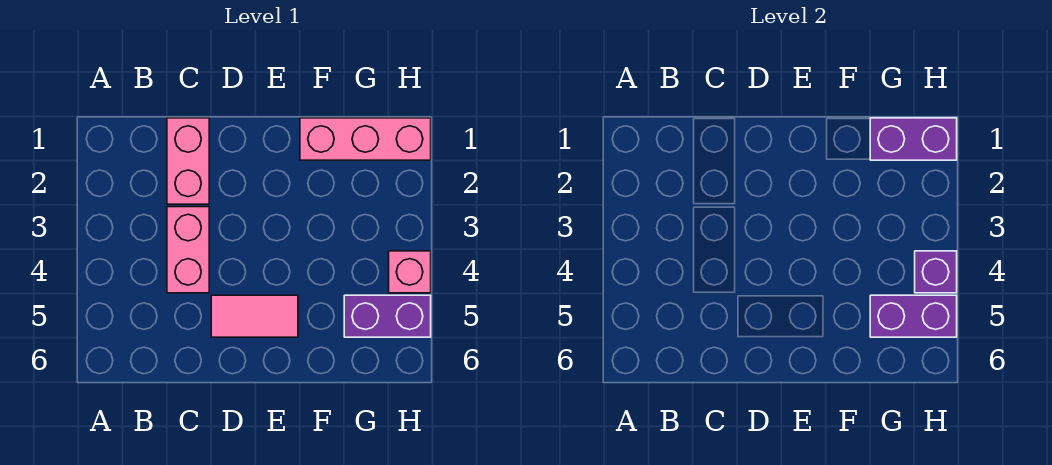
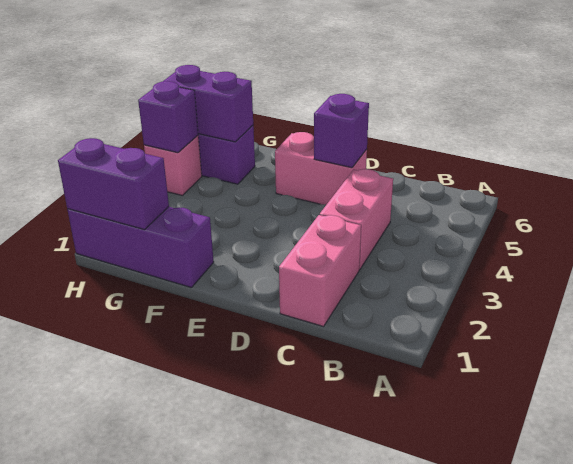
pink 1x2 tile [211,295,298,337] -> pink 1x2 brick [275,132,367,204]
none -> purple 1x1 brick [314,94,369,168]
pink 1x3 brick [300,118,431,160] -> purple 1x3 brick [67,207,214,288]

